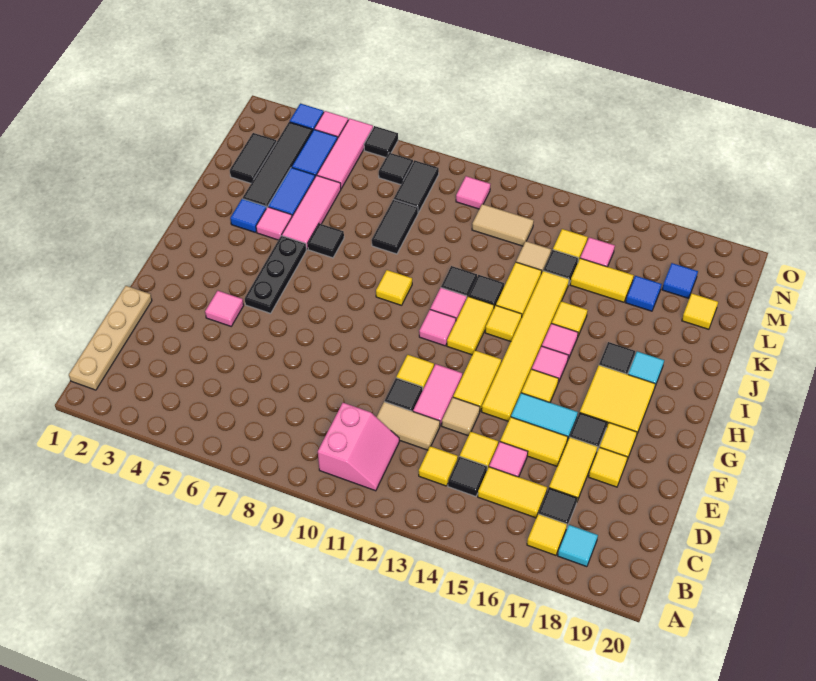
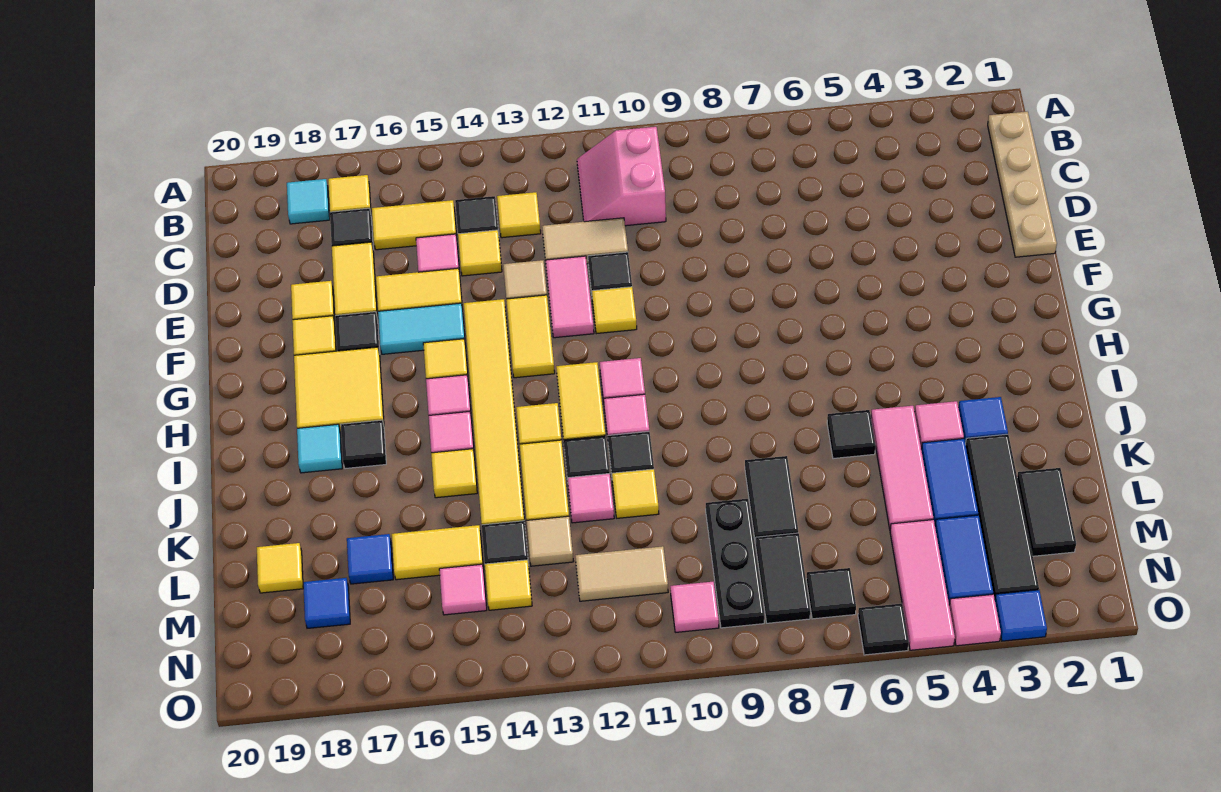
pink 1x1 tile [205,291,244,326] -> pink 1x1 tile moved to [567,473,614,523]
black 1x3 plate [245,236,307,313] -> black 1x3 plate moved to [706,499,764,628]
yellow 1x1 tile [376,270,412,305] -> yellow 1x1 tile moved to [612,469,659,518]

